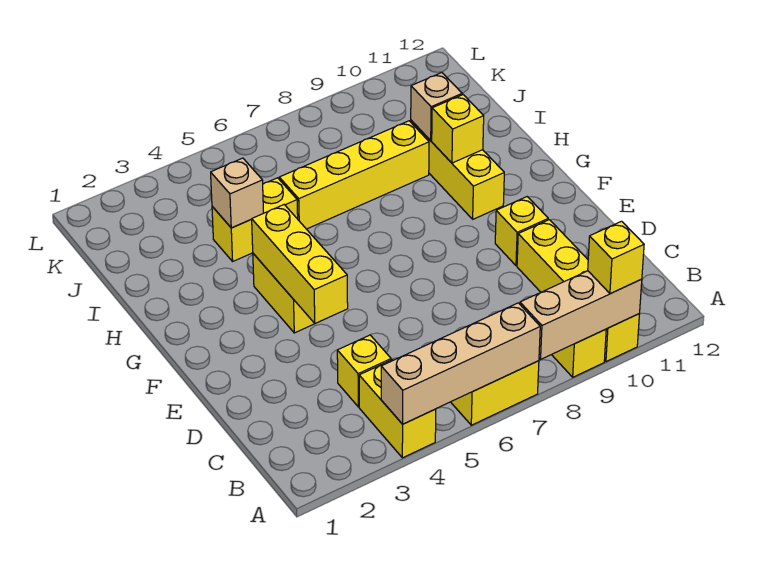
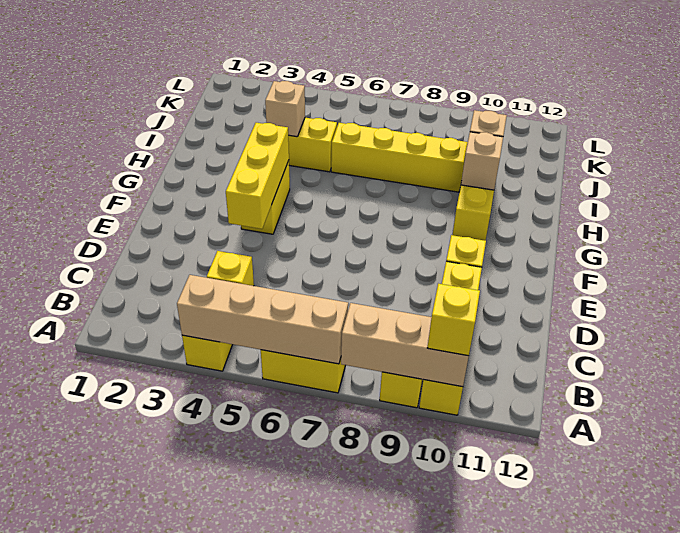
yellow 1x1 brick [432,95,484,163] -> tan 1x1 brick [461,132,503,190]

